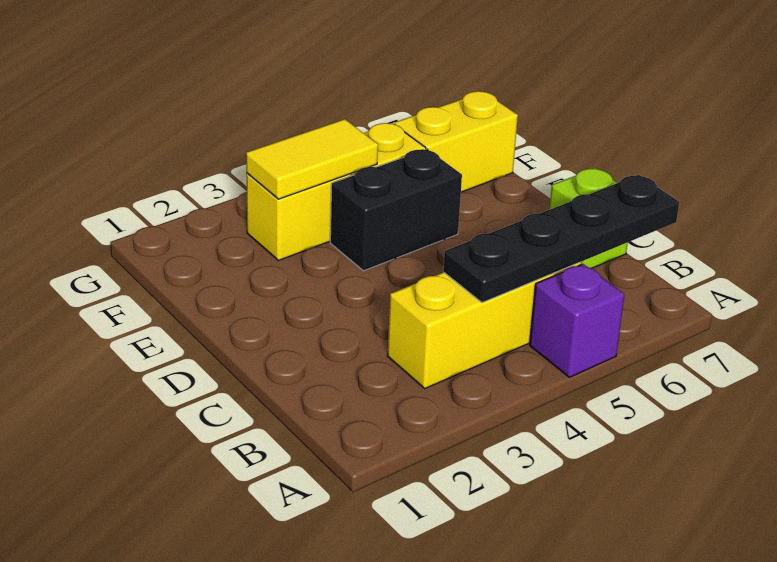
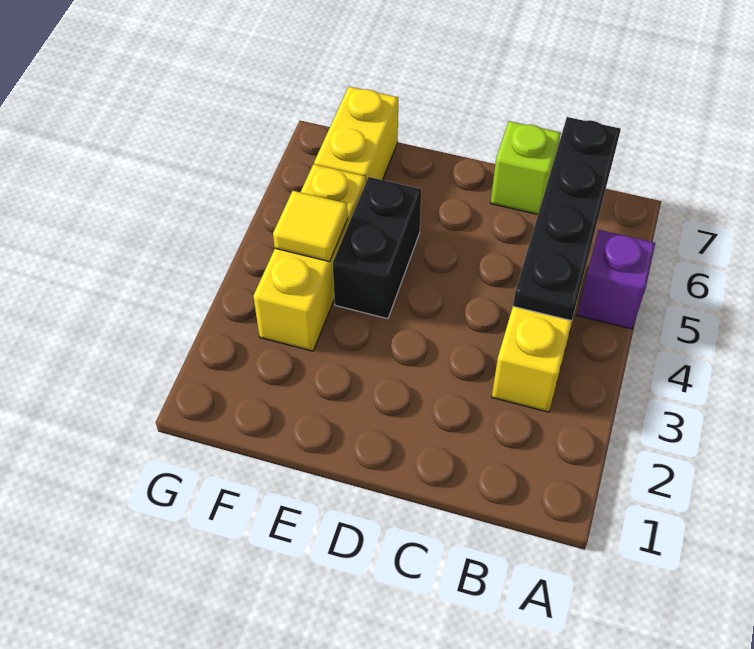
yellow 1x2 tile [246,119,378,199] -> yellow 1x1 tile [273,191,348,262]

